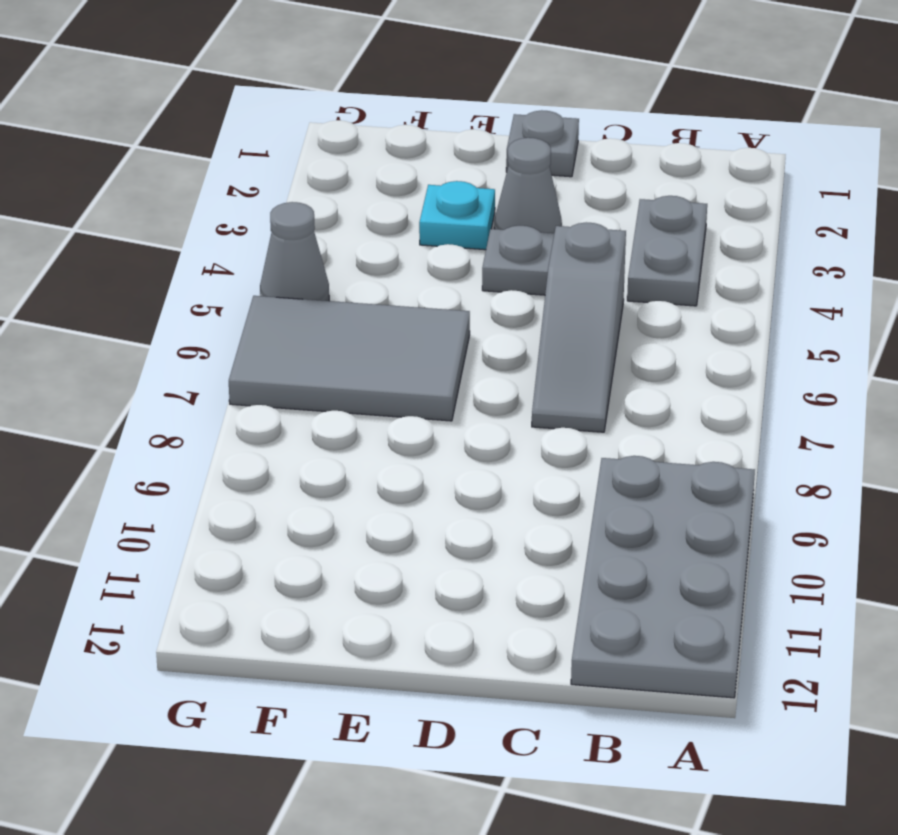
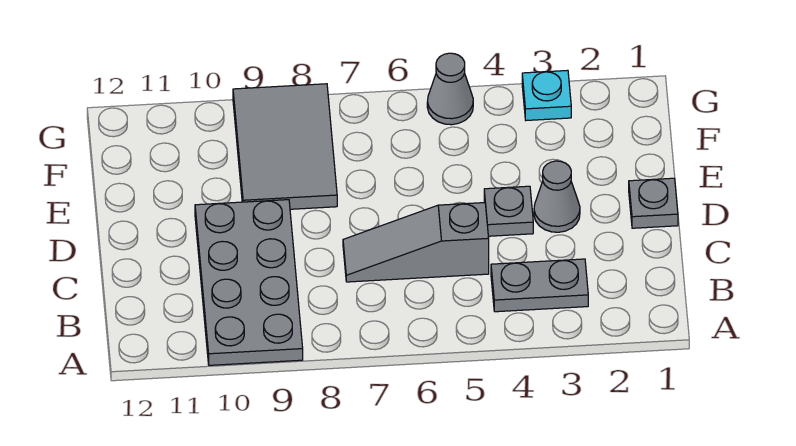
grey 2x4 plate [571,456,755,698] -> grey 2x4 plate turned to [195,200,303,365]
cyan 1x1 plate [419,181,495,250] -> cyan 1x1 plate moved to [522,70,571,120]
grey 2x3 tile [229,296,470,421] -> grey 2x3 tile moved to [233,84,337,209]

